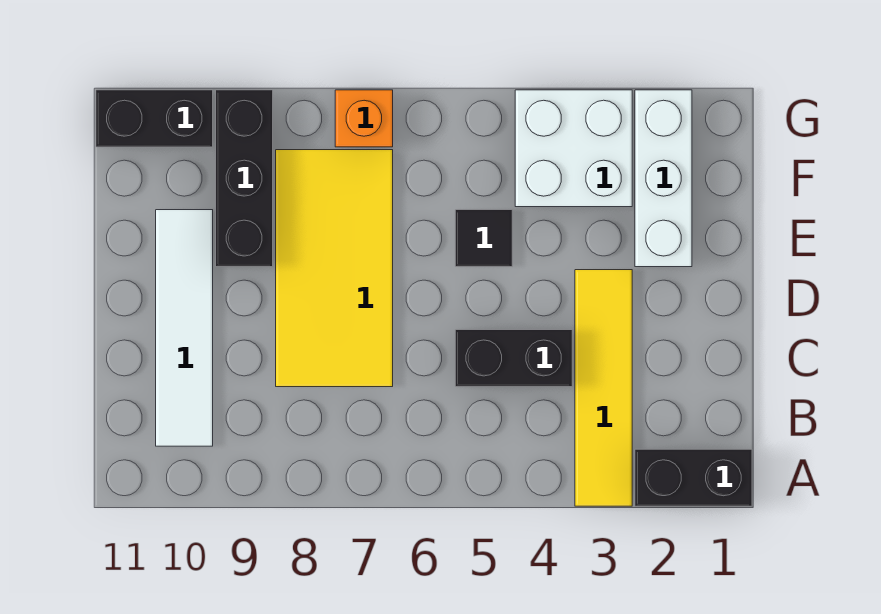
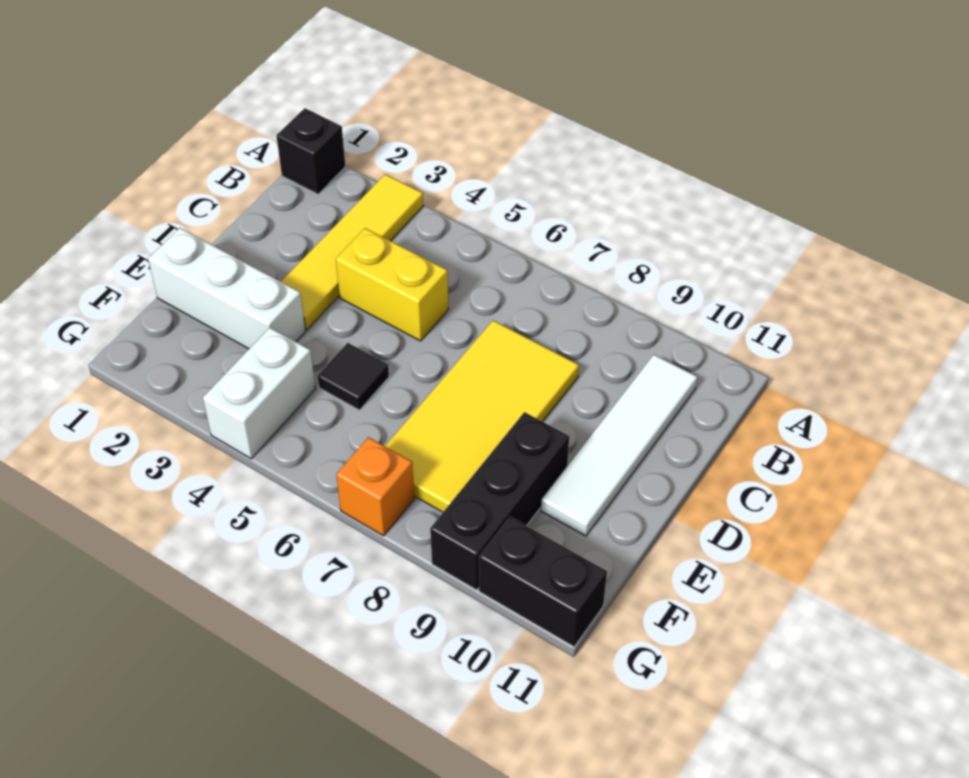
black 1x2 brick [635,449,752,506] -> black 1x1 brick [276,108,346,194]
black 1x2 brick [455,330,572,387] -> yellow 1x2 brick [336,228,448,341]
white 1x3 brick [635,90,692,267] -> white 1x3 brick turned to [148,228,306,349]
white 2x2 brick [515,90,632,207] -> white 1x2 brick [203,328,316,459]

